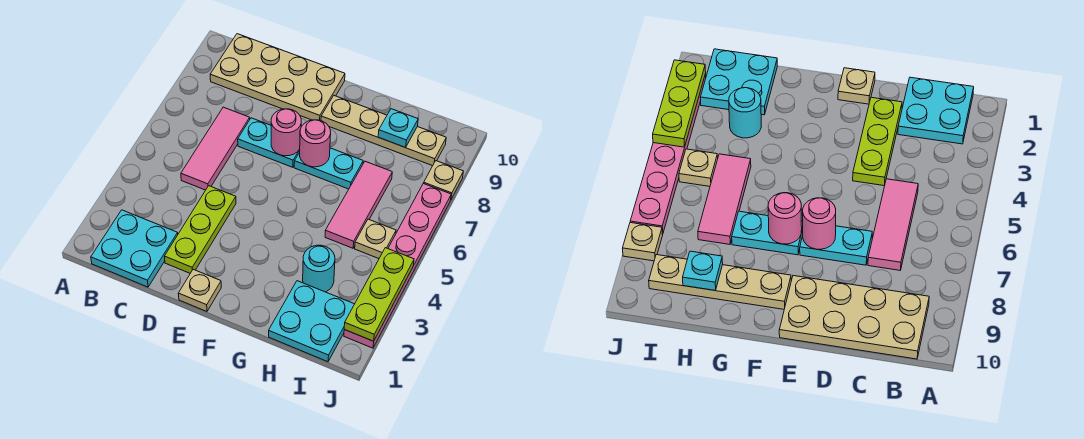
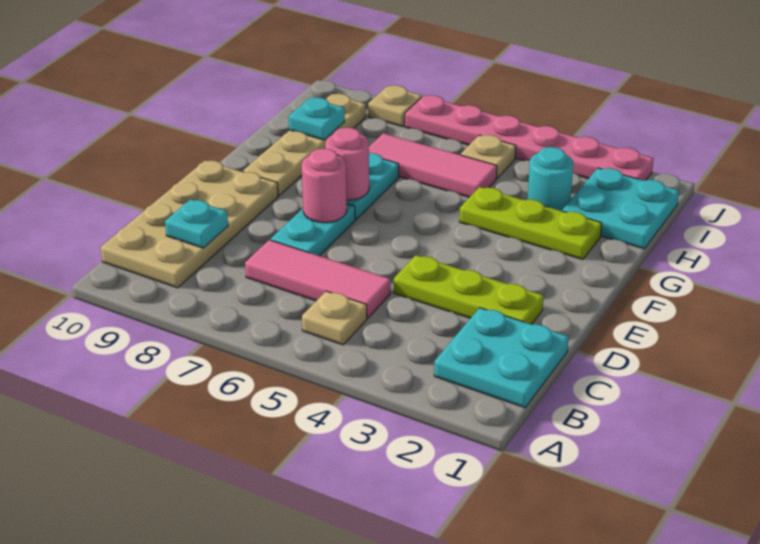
none -> cyan 1x1 plate [165,200,228,248]
tan 1x1 plate [178,269,221,311] -> tan 1x1 plate moved to [302,291,367,345]
lime 1x3 plate [344,248,414,341] -> lime 1x3 plate moved to [459,187,602,260]

